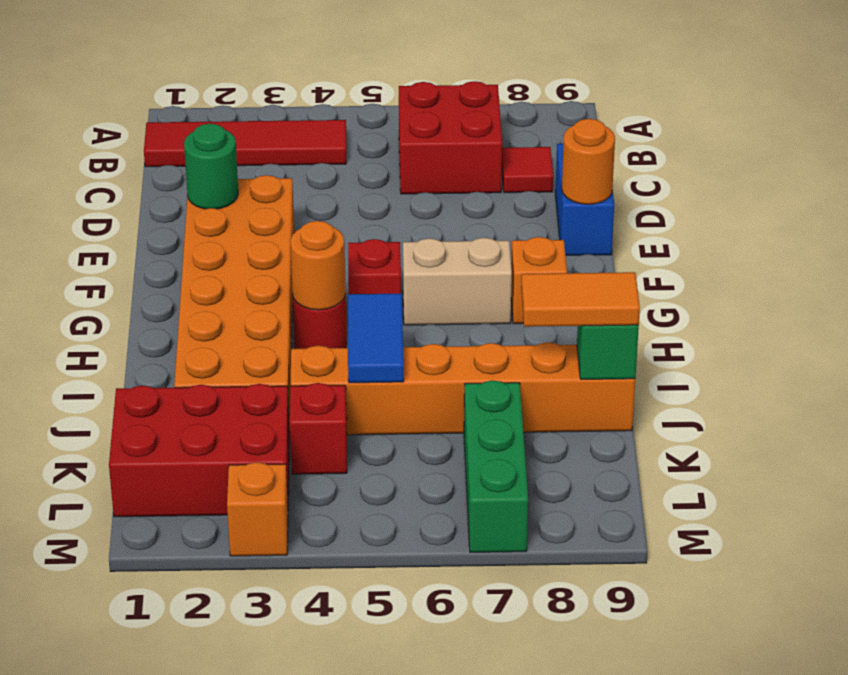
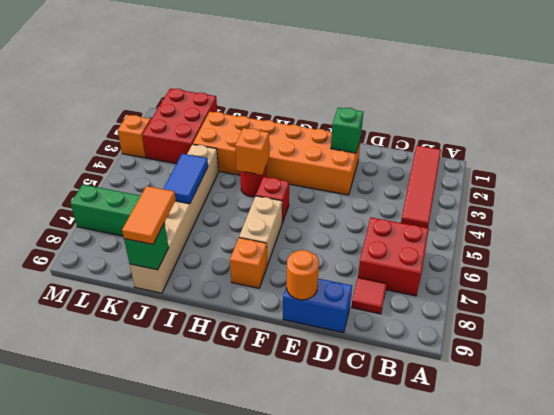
green 1x1 round brick [184,124,238,209] -> green 1x1 brick [331,108,363,153]
orange 1x1 round brick [290,221,346,310] -> orange 1x1 brick [235,128,269,175]
blue 1x2 tile [348,293,404,383] -> blue 1x2 tile turned to [163,154,208,204]
orange 1x6 brick [291,342,635,435] -> tan 1x6 brick [130,144,219,293]
red 1x1 brick [290,383,347,474] -> none

